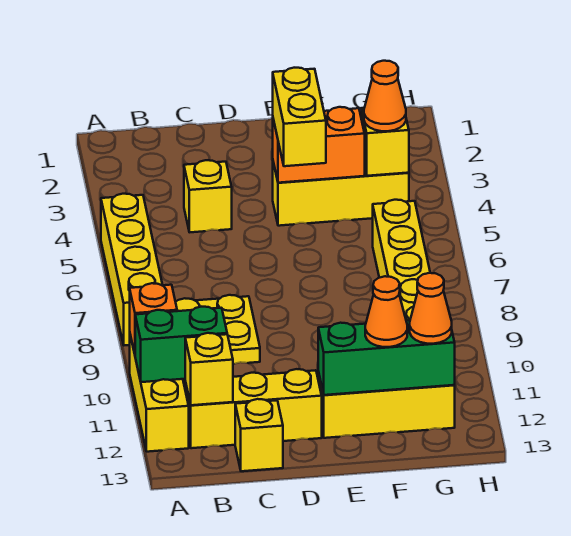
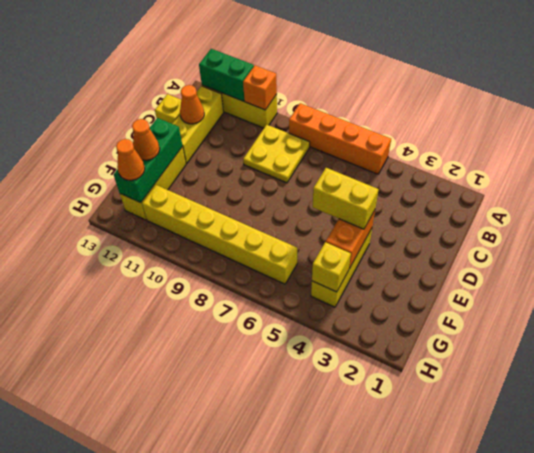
yellow 1x4 brick [101,194,162,345] -> orange 1x4 brick [289,103,391,174]
green 1x2 brick [135,307,227,382] -> green 1x2 brick turned to [199,49,254,101]
yellow 1x1 brick [185,333,233,405] -> none
yellow 1x1 brick [184,160,232,232] -> none
orange 1x1 cone [364,61,406,131] -> orange 1x1 cone moved to [180,85,204,124]

